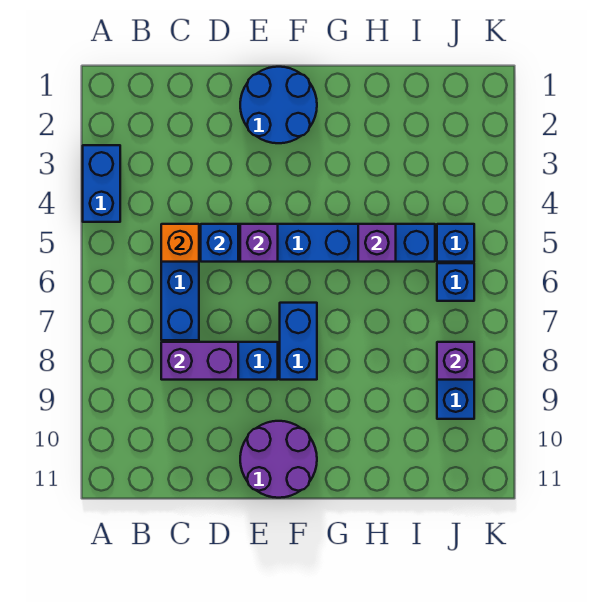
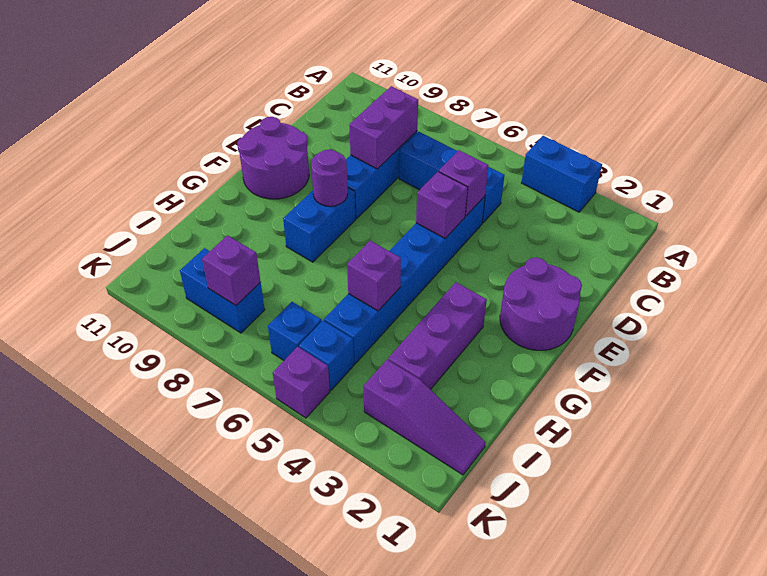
orange 1x1 brick [161,224,199,262] -> none
blue 1x1 brick [201,224,238,262] -> purple 1x1 brick [439,150,488,216]
blue 2x2 round brick [240,67,317,143] -> purple 2x2 round brick [500,257,582,350]
blue 1x2 brick [280,303,317,380] -> blue 1x2 brick turned to [283,188,356,262]
none -> purple 1x1 round brick [311,149,348,206]
none -> purple 1x3 brick [388,282,487,390]
none -> purple 1x3 slope [364,360,485,475]
none -> purple 1x1 brick [273,347,330,418]

